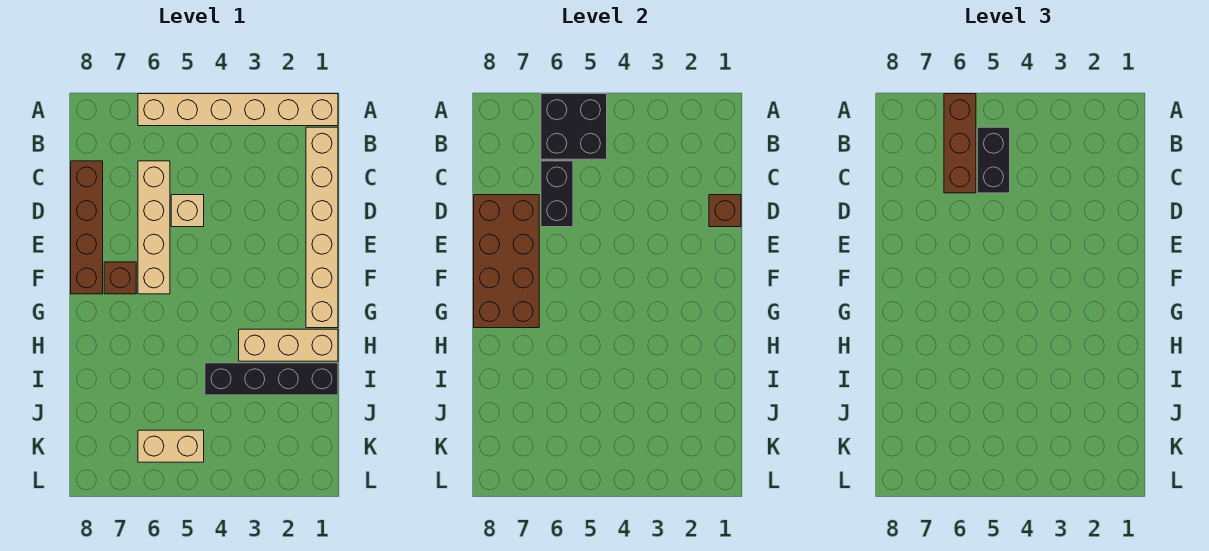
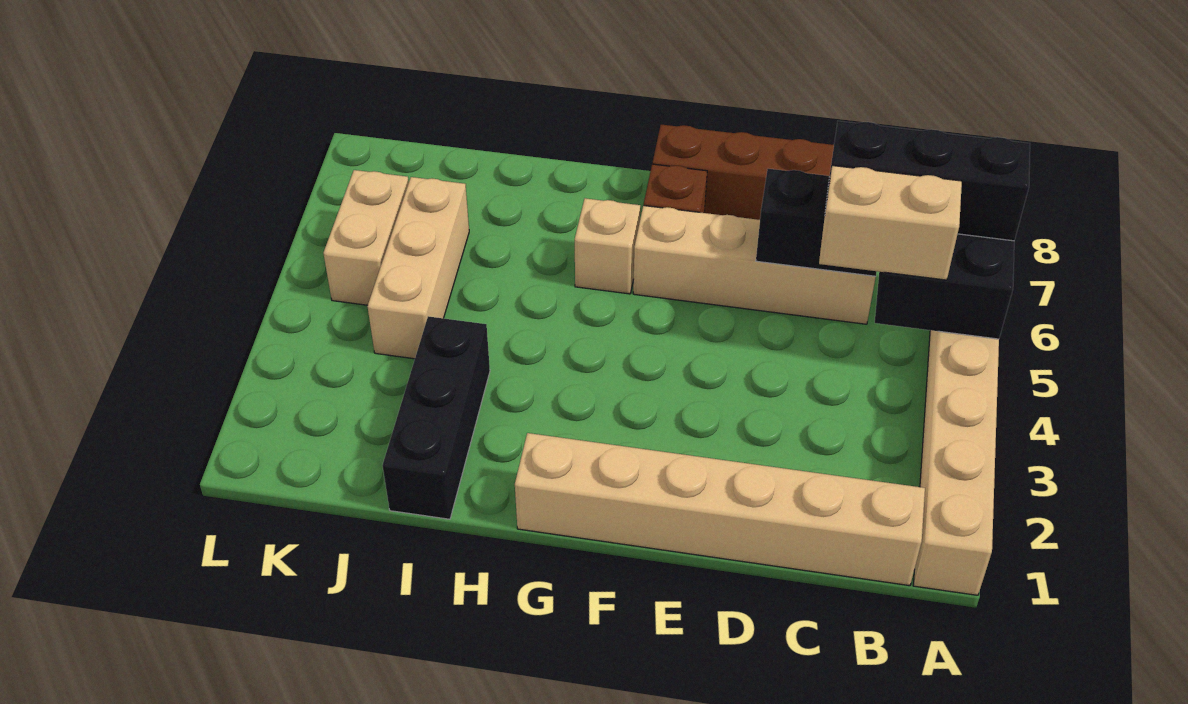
brown 1x3 brick [944,94,976,193] -> black 1x3 brick [825,121,1030,241]
black 1x2 brick [977,127,1010,193] -> tan 1x2 brick [819,166,962,280]
brown 1x1 brick [709,195,741,227] -> none
tan 1x1 brick [171,195,204,227] -> tan 1x1 brick moved to [575,198,640,294]
brown 2x4 brick [474,195,539,328] -> none
tan 1x3 brick [239,329,338,361] -> tan 1x3 brick moved to [367,177,469,359]
black 1x4 brick [205,363,338,395] -> black 1x3 brick [382,316,490,519]

